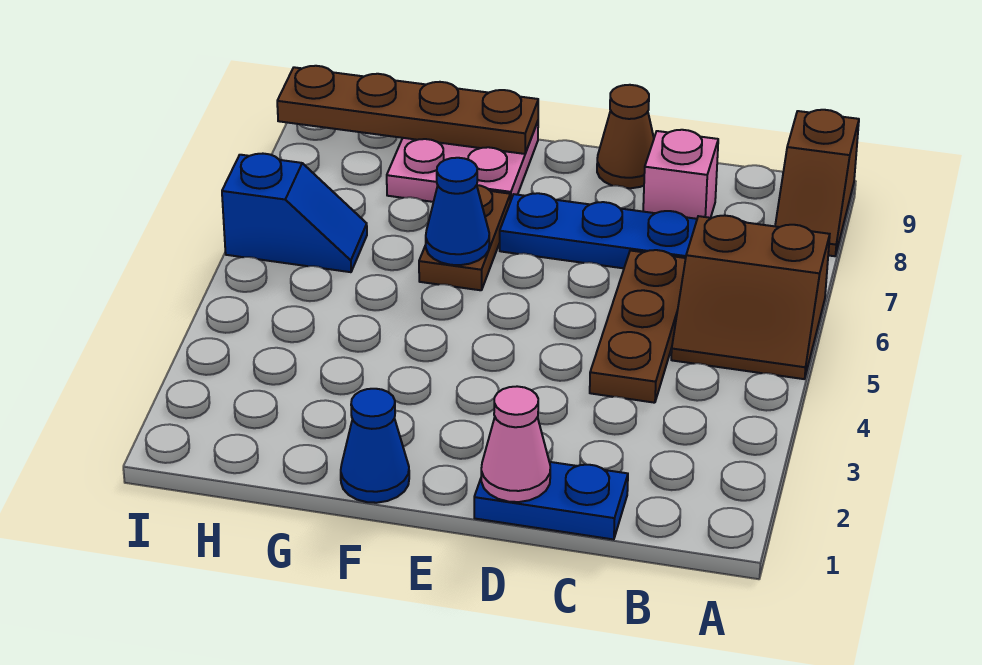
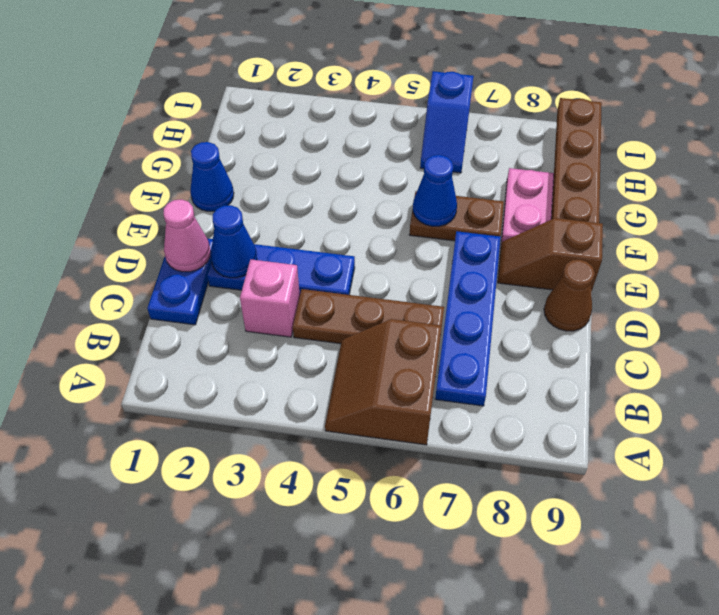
brown 1x2 slope [775,110,859,256] -> brown 1x2 slope moved to [498,218,603,290]
pink 1x1 brick [643,130,718,219] -> pink 1x1 brick moved to [240,259,300,337]
none -> blue 1x3 plate [207,244,355,295]
none -> blue 1x1 cone [210,205,257,278]

